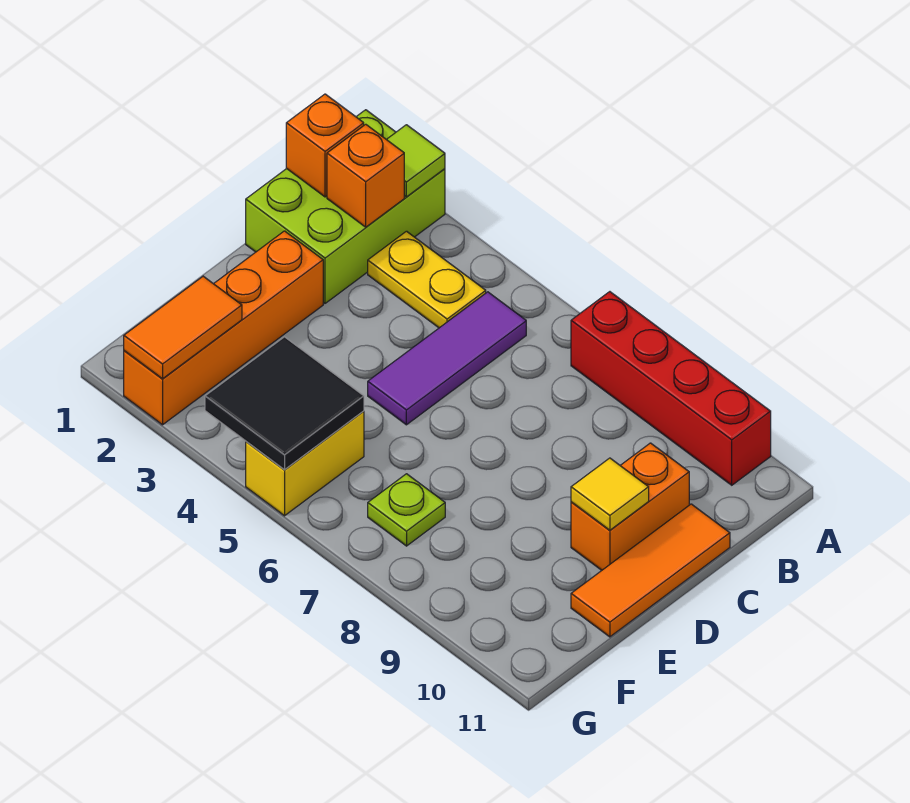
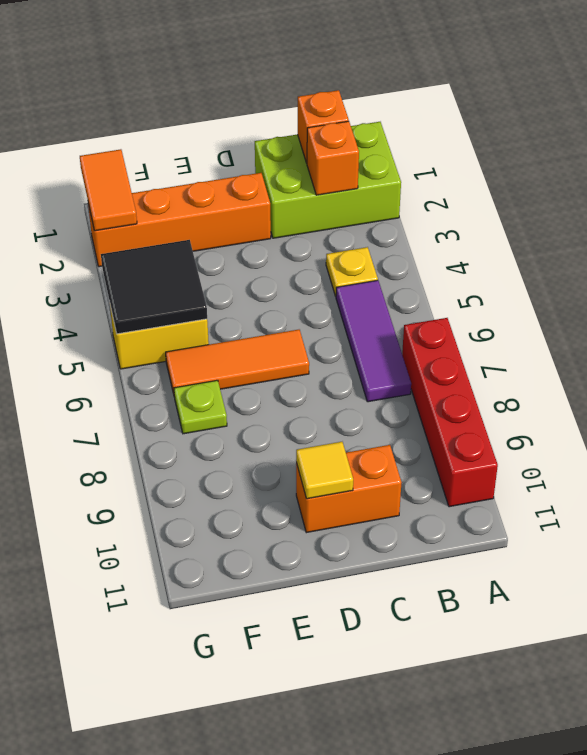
lime 1x1 tile [386,125,445,197] -> none
yellow 1x2 plate [368,231,486,328] -> yellow 1x1 plate [326,247,378,296]
purple 1x3 tile [368,292,526,425] -> purple 1x3 tile turned to [336,280,411,402]
orange 1x3 tile [571,504,730,637] -> orange 1x3 tile moved to [166,330,309,394]
orange 1x2 tile [124,276,242,379] -> orange 1x2 tile turned to [80,149,137,231]

